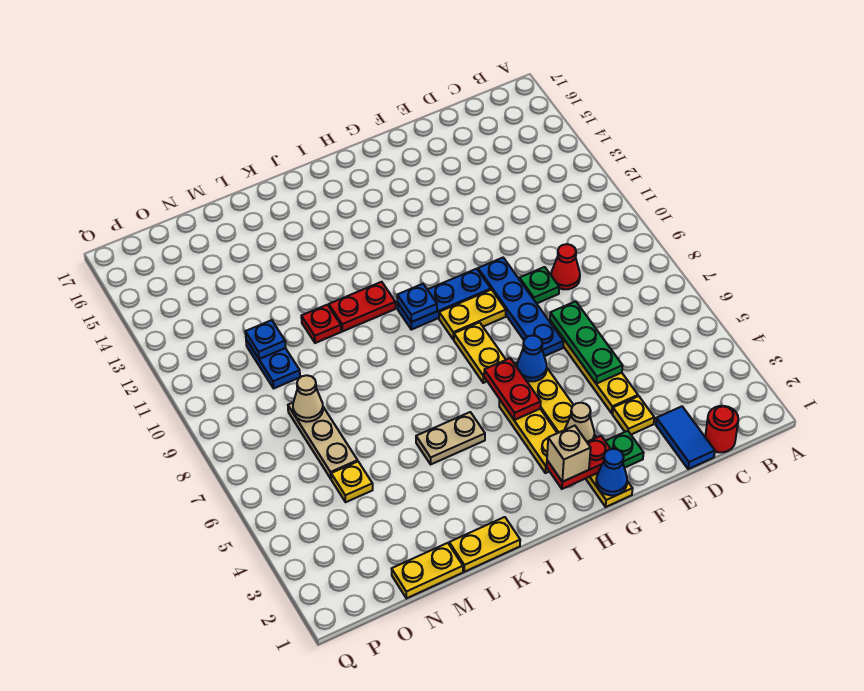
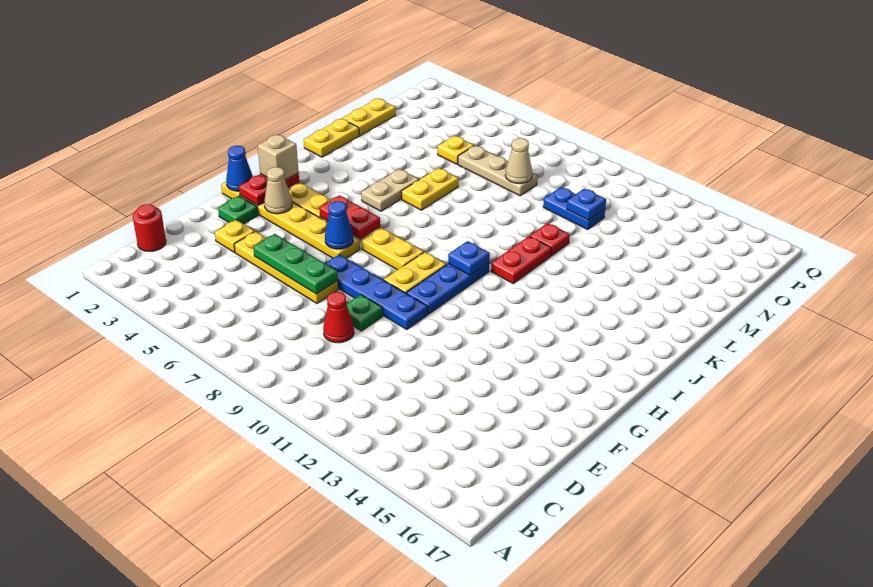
blue 1x2 tile [656,406,715,469] -> none
none -> yellow 1x2 plate [401,168,459,210]

